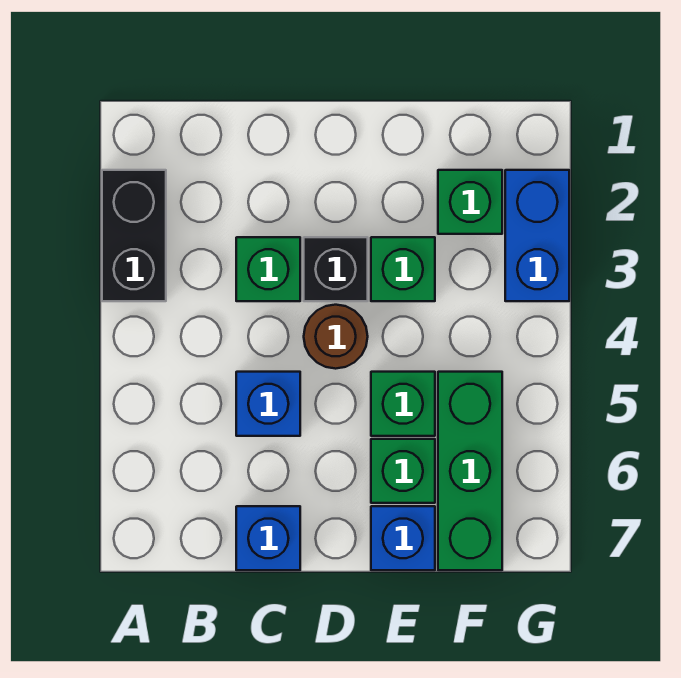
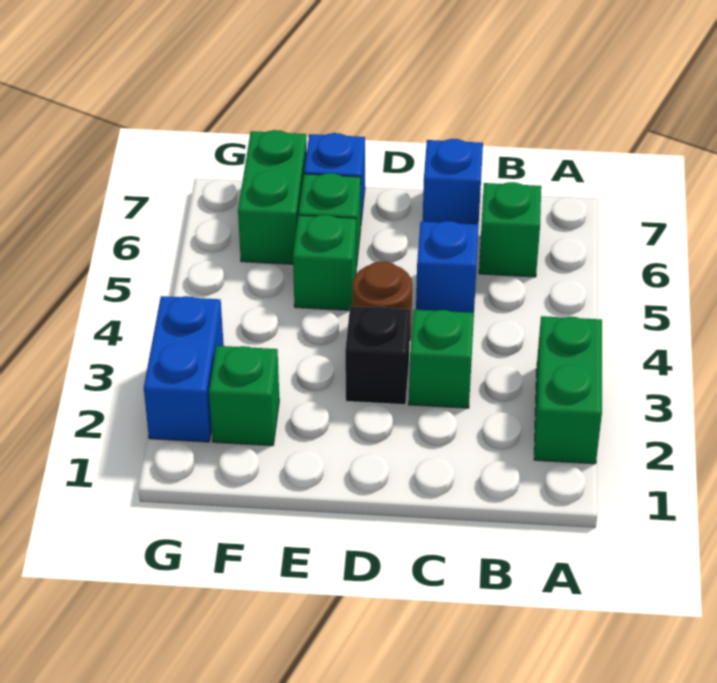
black 1x2 brick [102,170,166,301] -> green 1x2 brick [534,316,602,464]
green 1x1 brick [371,237,435,301] -> green 1x1 brick moved to [479,182,541,277]
green 1x3 brick [438,372,502,570] -> green 1x2 brick [238,130,307,264]

